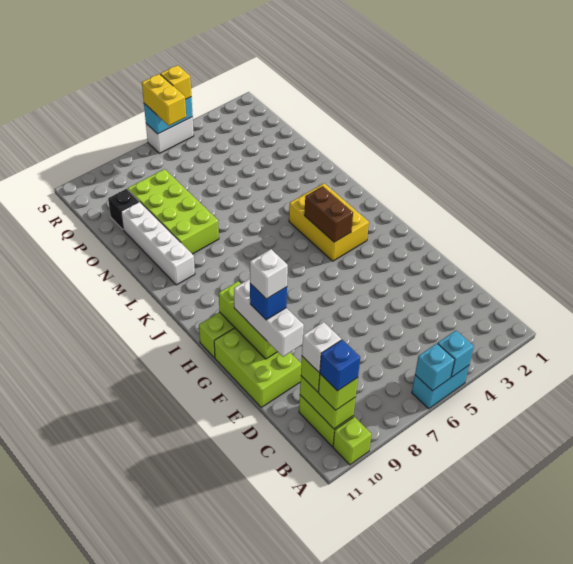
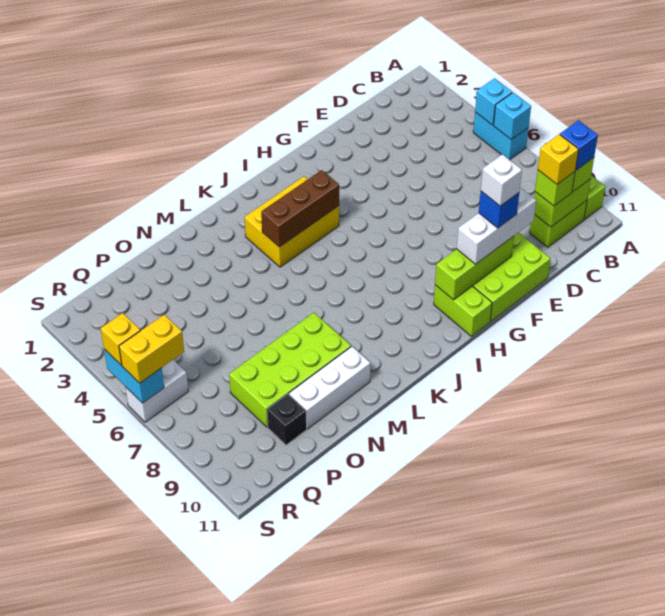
white 1x1 brick [302,322,341,372] -> yellow 1x1 brick [538,134,579,184]
brown 1x2 brick [304,186,353,242] -> brown 1x3 brick [261,170,339,247]
white 1x4 brick [121,202,195,285] -> white 1x3 brick [289,347,370,429]
white 1x2 brick [146,117,194,153] -> white 1x2 brick turned to [125,360,188,422]

